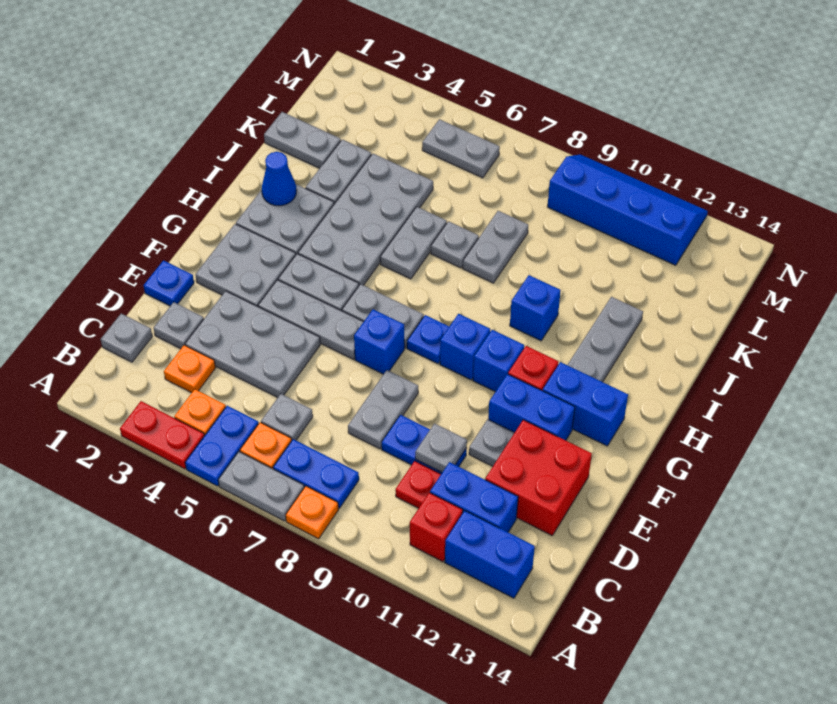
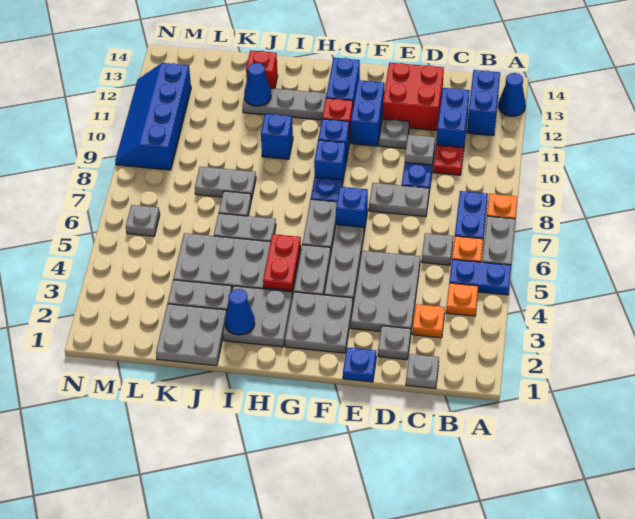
red 1x2 plate [120,401,205,469] -> red 1x2 plate moved to [263,234,301,290]
none -> blue 1x1 cone [499,73,526,116]
red 1x1 brick [410,493,463,562] -> red 1x1 brick moved to [246,50,278,88]
none -> blue 1x1 cone [244,63,271,106]
grey 1x2 plate [264,112,341,168] -> grey 2x2 plate [156,304,227,366]
grey 1x2 plate [422,119,500,178] -> grey 1x1 plate [126,205,160,236]

